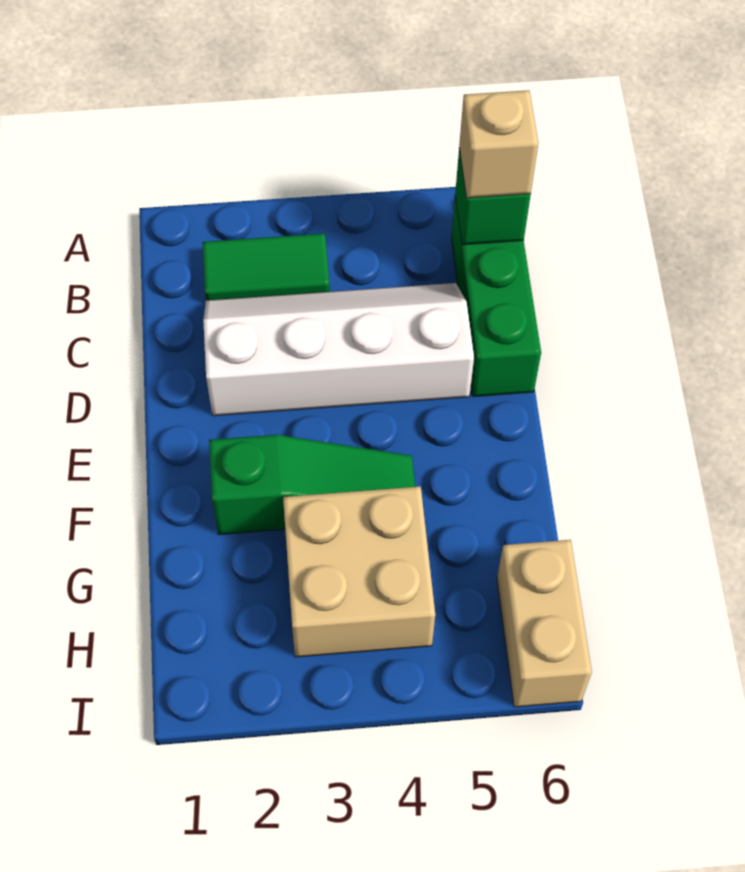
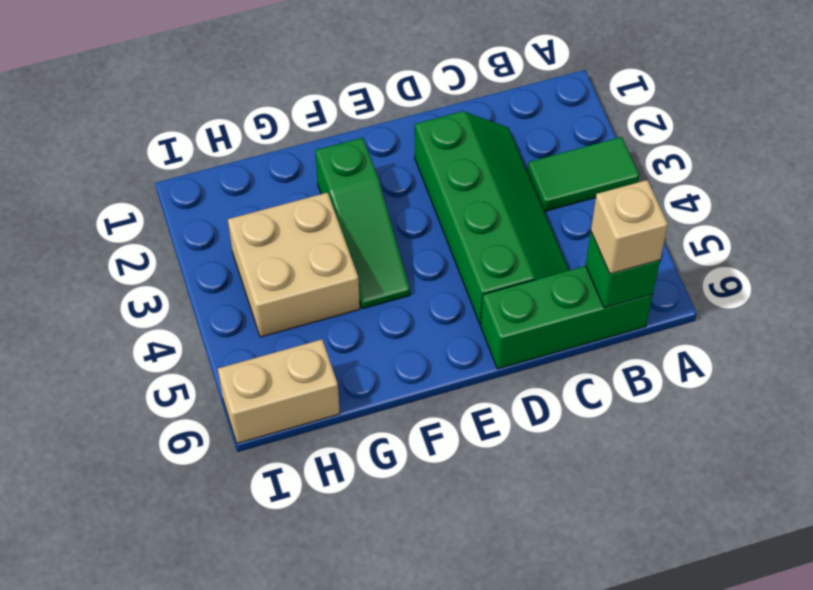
green 1x2 tile [202,233,330,300] -> green 1x2 tile turned to [527,137,639,212]
white 2x4 slope [203,283,474,416] -> green 2x4 slope [415,111,569,324]

